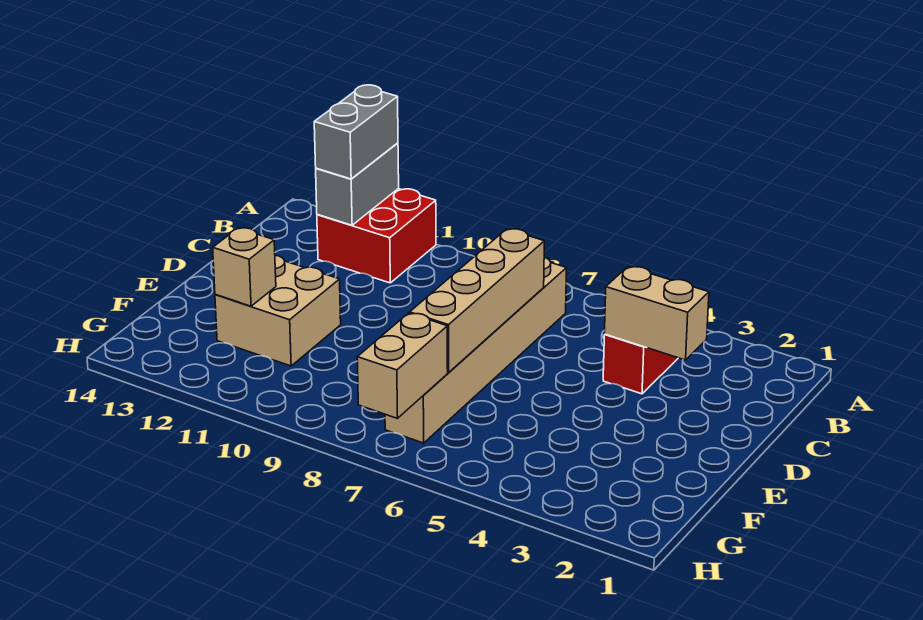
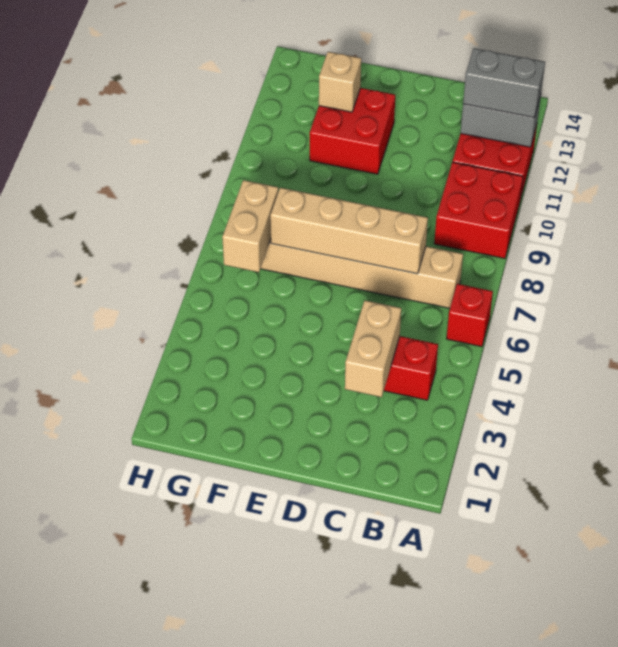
none -> red 1x1 brick [447,284,493,347]
none -> red 2x2 brick [434,162,523,258]
tan 2x2 brick [215,255,341,366] -> red 2x2 brick [310,88,395,174]
tan 1x2 brick [357,313,448,418] -> tan 1x2 brick turned to [222,180,278,272]

